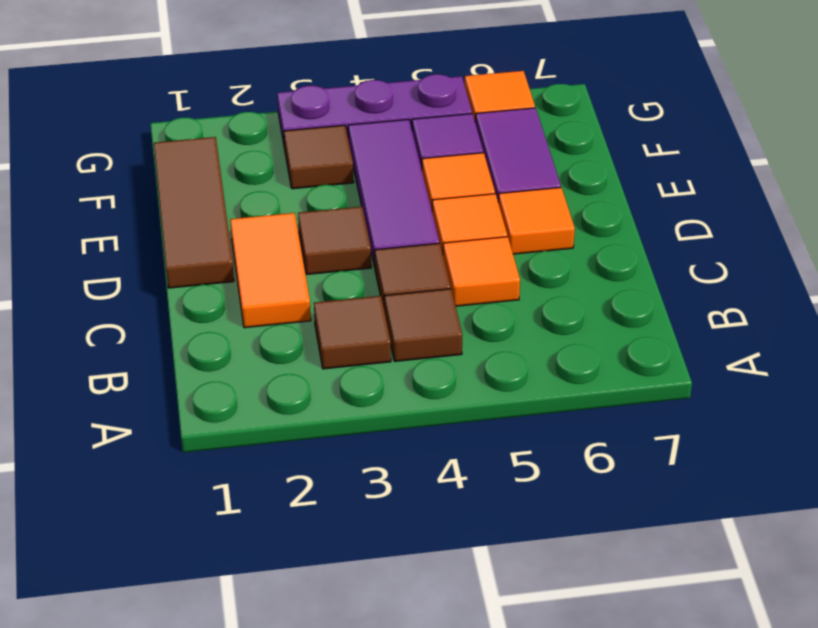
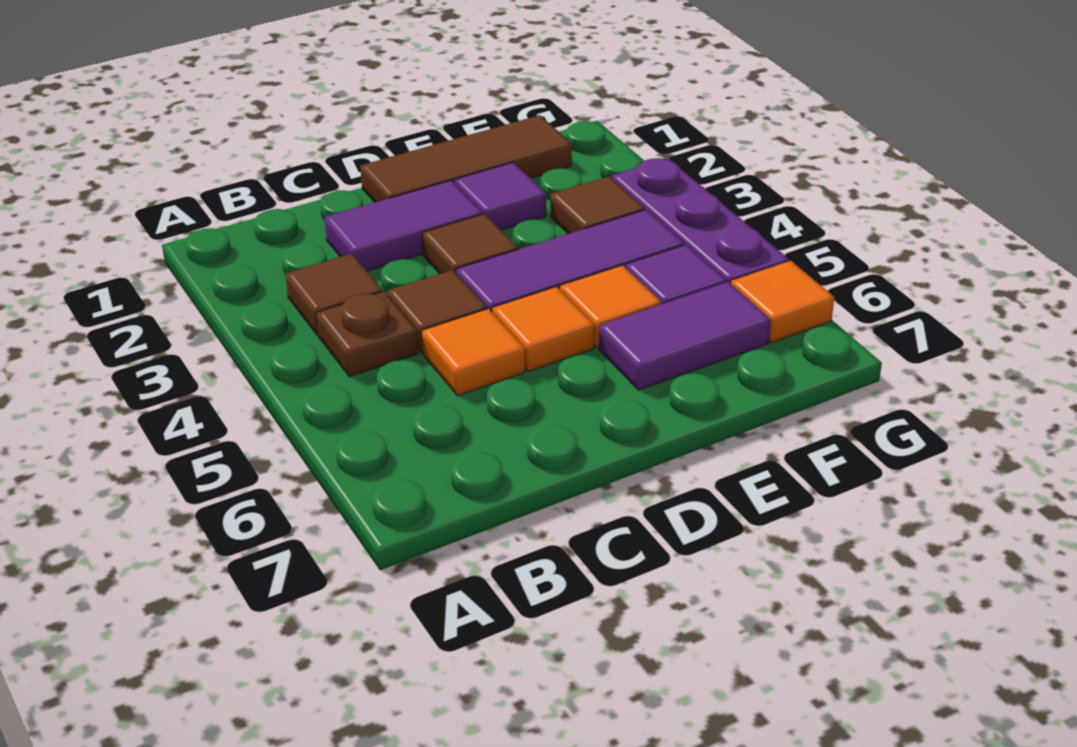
brown 1x1 tile [384,289,463,361] -> brown 1x1 plate [316,291,418,377]
orange 1x2 tile [230,213,311,328] -> purple 1x2 tile [325,180,483,271]
orange 1x1 tile [498,188,575,254] -> none
none -> purple 1x1 tile [454,162,546,230]

